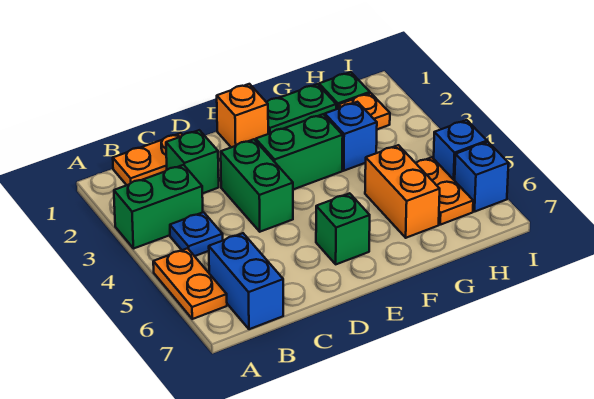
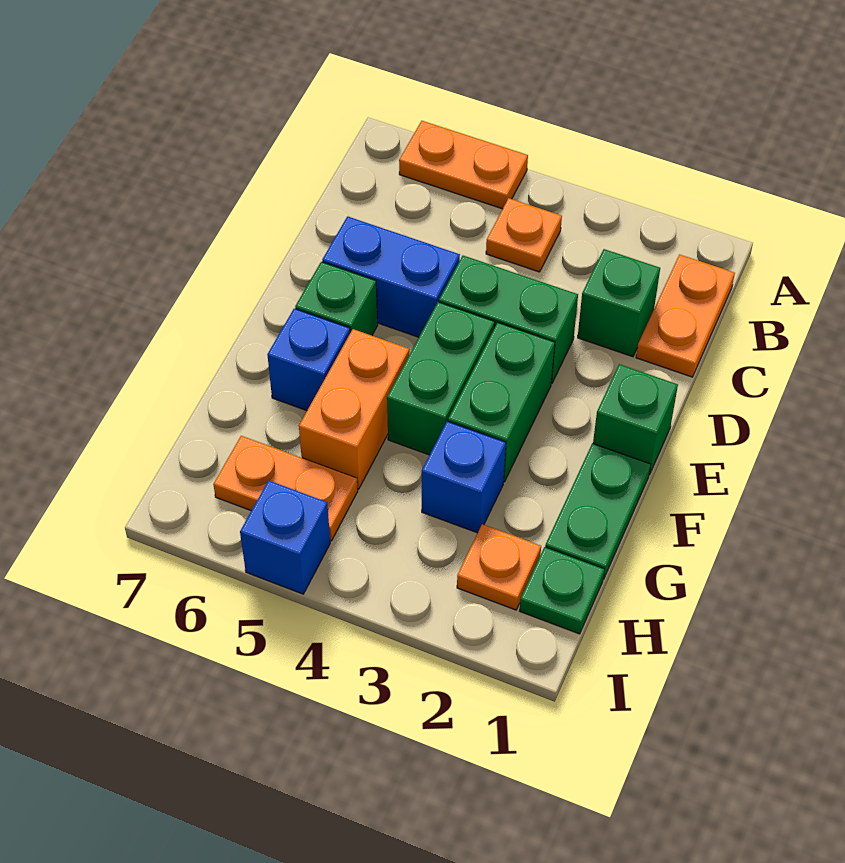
green 1x2 brick [114,165,203,249] -> green 1x2 brick moved to [387,302,494,455]
blue 1x1 plate [170,212,223,256] -> orange 1x1 plate [486,198,562,272]
blue 1x2 brick [209,233,283,329] -> blue 1x2 brick moved to [322,216,460,337]
orange 1x1 brick [217,84,268,147] -> green 1x1 brick [593,364,678,475]
orange 1x2 brick [365,145,440,238] -> orange 1x2 brick turned to [299,329,409,489]
blue 1x1 brick [455,142,509,211] -> blue 1x1 brick moved to [267,309,350,411]

